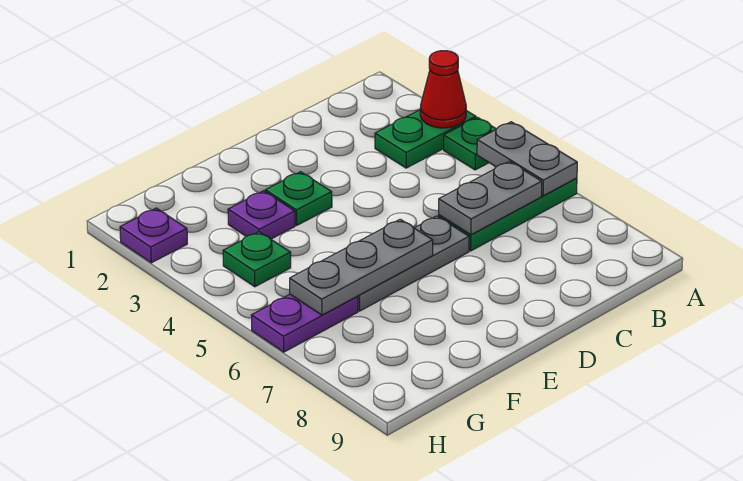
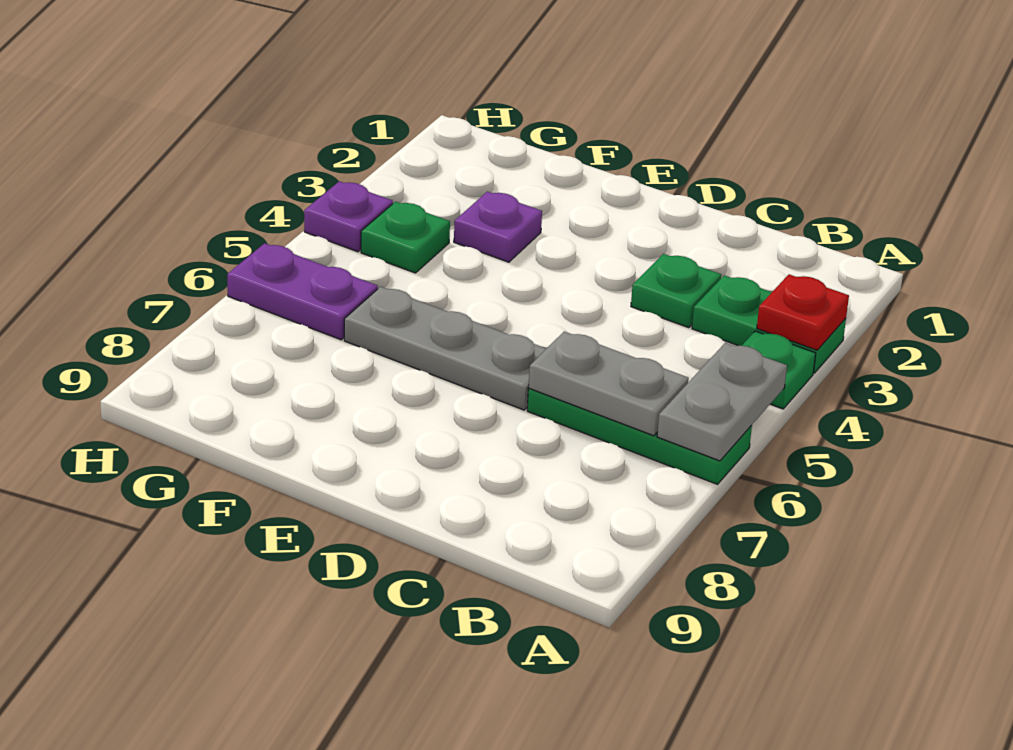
red 1x1 cone [420,51,466,128] -> red 1x1 plate [757,274,849,350]
green 1x1 plate [265,172,332,225] -> green 1x1 plate moved to [631,254,721,328]
grey 1x3 plate [290,219,433,315] -> none
purple 1x1 plate [120,208,187,263] -> purple 1x1 plate moved to [304,181,393,252]

